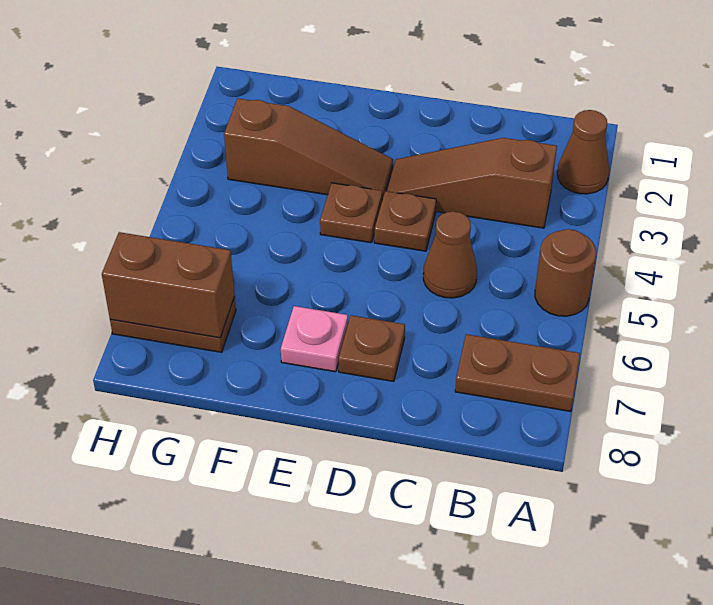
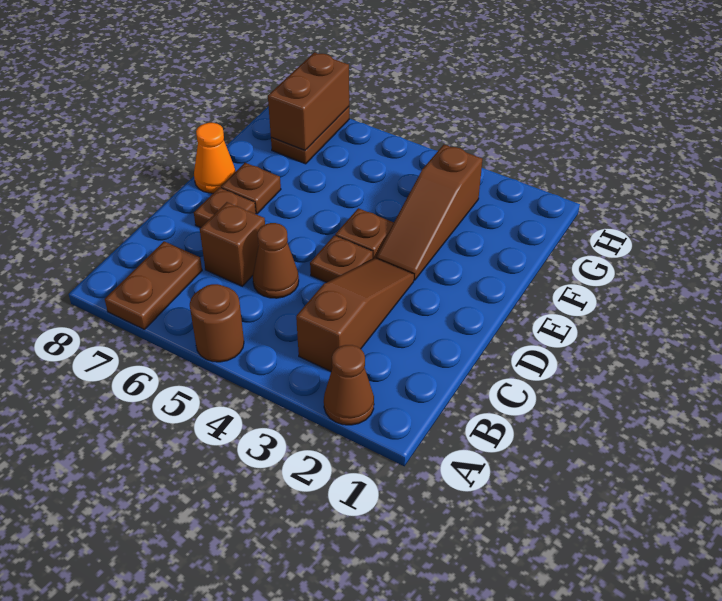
none -> brown 1x1 brick [200,202,265,286]
pink 1x1 plate [281,306,348,372] -> brown 1x1 plate [221,163,281,214]
none -> orange 1x1 cone [194,123,236,193]

